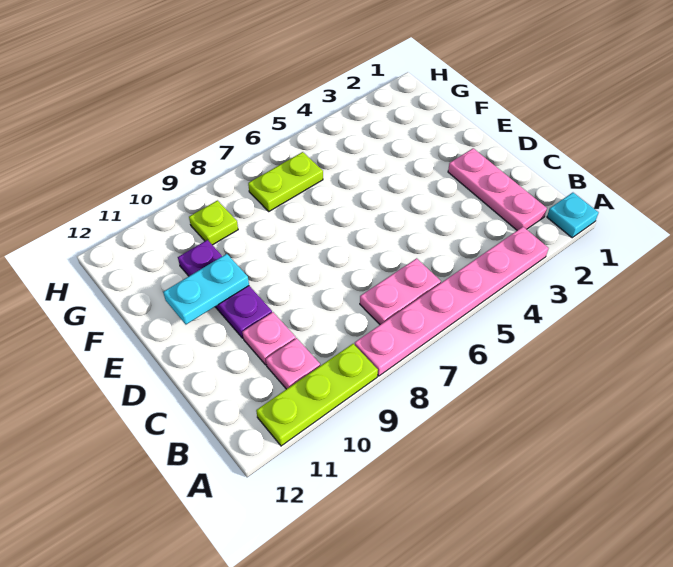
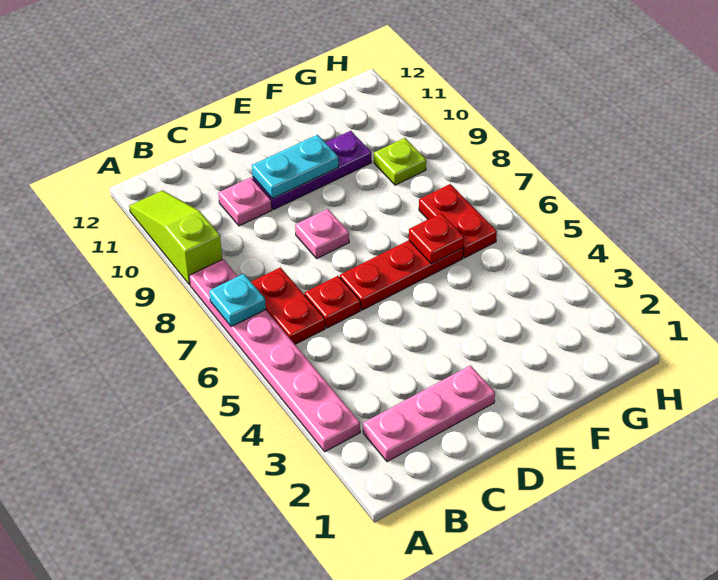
cyan 1x1 plate [547,193,598,238] -> cyan 1x1 plate moved to [209,274,266,327]
lime 1x3 plate [256,344,378,446] -> lime 1x3 slope [129,190,222,285]
pink 1x2 plate [360,258,441,325] -> red 1x2 plate [251,267,325,344]
pink 1x1 plate [266,338,320,389] -> pink 1x1 plate moved to [295,209,349,258]
none -> red 1x1 plate [305,276,360,328]
none -> red 1x3 plate [340,240,464,310]
cyan 1x2 plate [163,254,249,324] -> cyan 1x2 plate turned to [252,135,338,198]
none -> red 1x1 plate [409,213,464,264]
lime 1x2 plate [248,152,323,211] -> red 1x2 plate [419,184,497,258]

